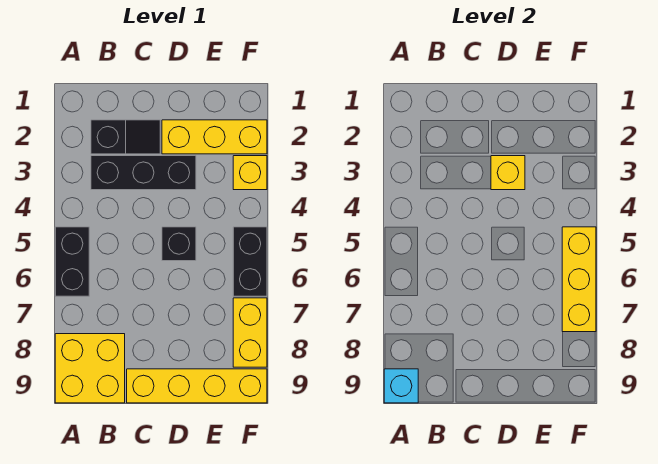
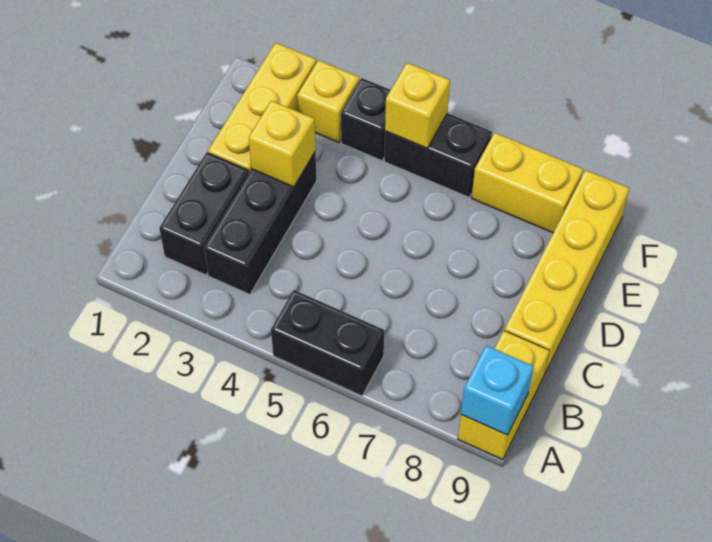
yellow 2x2 brick [55,334,125,403] -> yellow 1x2 brick [458,331,549,460]
black 1x2 slope [91,120,160,154] -> black 1x2 brick [159,153,249,275]
black 1x1 brick [162,227,196,261] -> black 1x1 brick moved to [341,78,390,161]
yellow 1x3 brick [562,227,596,332] -> yellow 1x1 brick [385,63,450,148]

